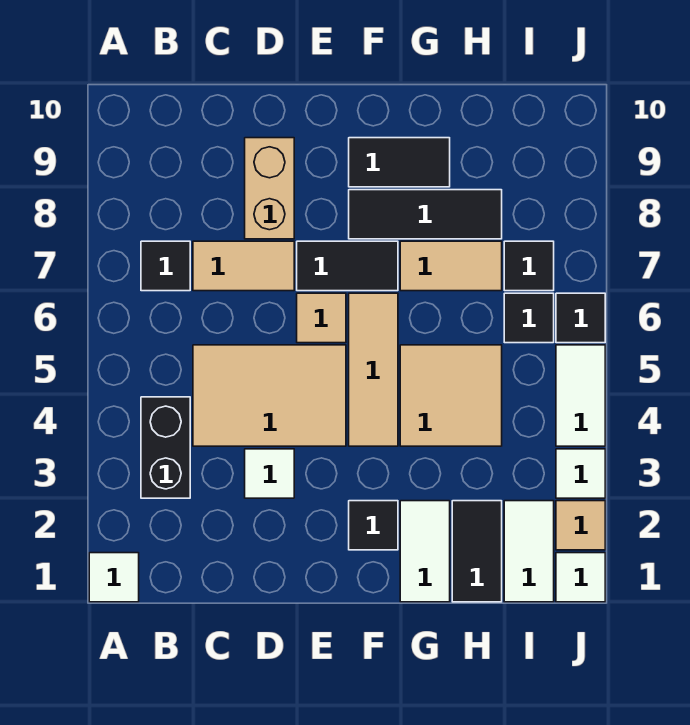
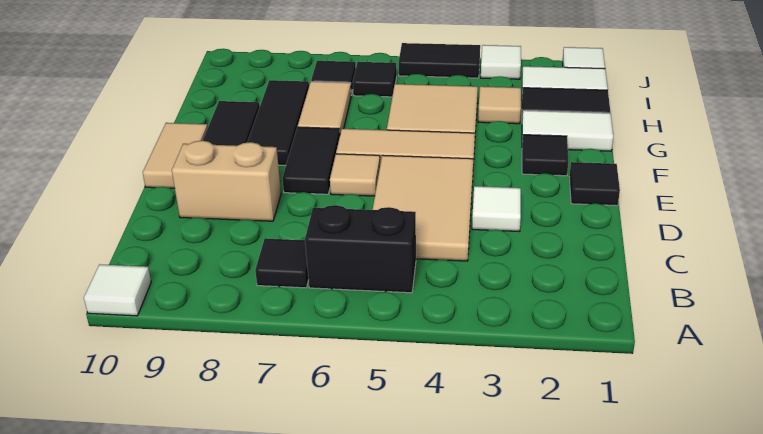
white 1x1 tile [89,553,139,602] -> white 1x1 tile moved to [84,264,151,316]
black 1x2 brick [141,397,190,498] -> black 1x2 brick moved to [305,205,416,293]
tan 1x2 tile [193,241,294,291] -> tan 1x2 tile moved to [143,123,208,188]
tan 1x1 tile [556,501,605,550] -> tan 1x1 tile moved to [478,86,521,124]
white 1x2 tile [556,345,605,446] -> black 1x2 tile [399,43,480,78]
black 1x1 tile [556,293,605,343] -> black 1x1 tile moved to [569,162,620,206]

